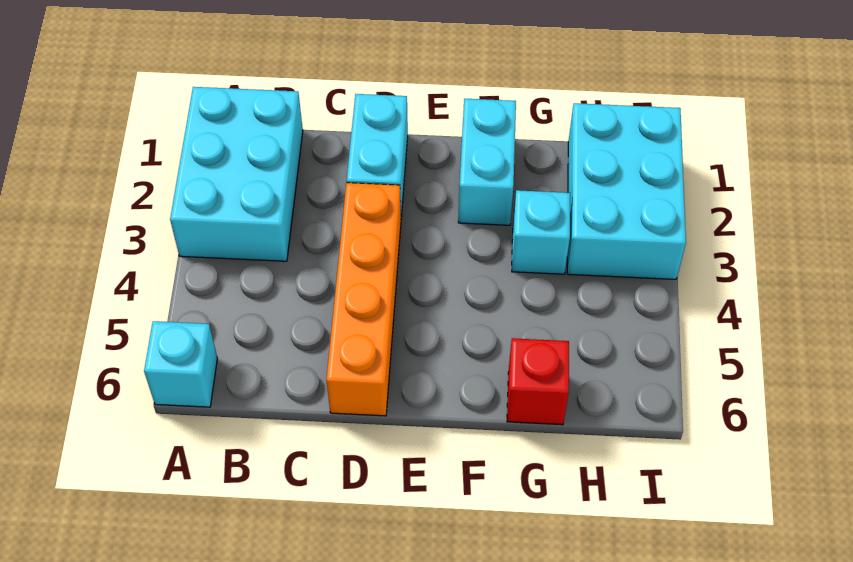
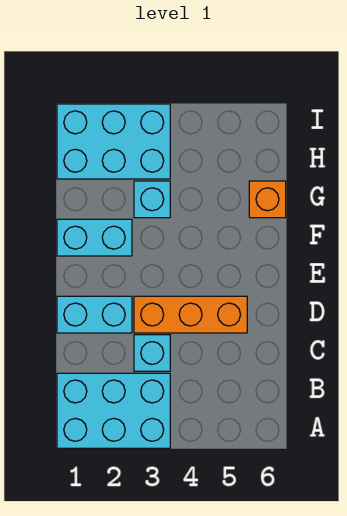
cyan 1x1 brick [144,321,217,407] -> cyan 1x1 brick moved to [134,335,170,371]
orange 1x4 brick [327,183,401,416] -> orange 1x3 brick [134,296,247,333]
red 1x1 brick [507,338,569,425] -> orange 1x1 brick [249,181,286,218]

